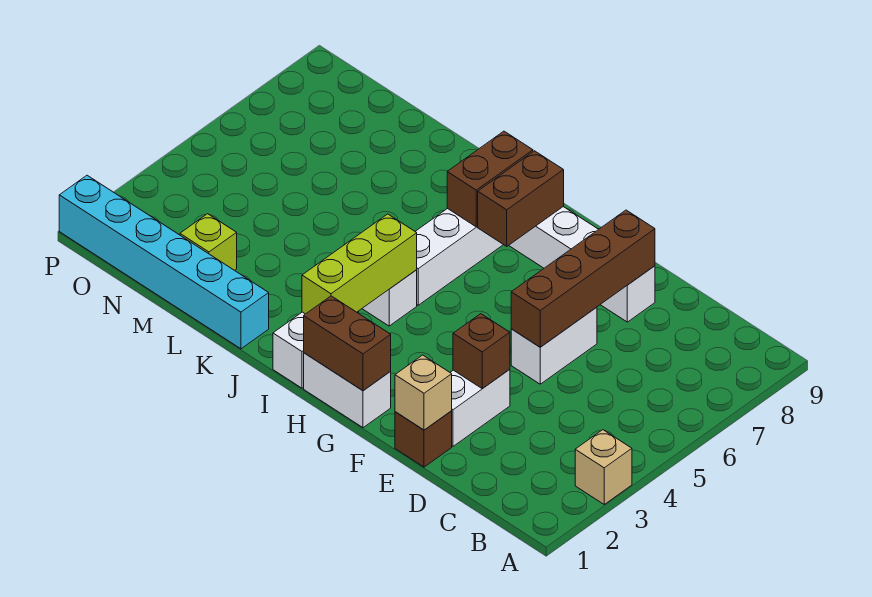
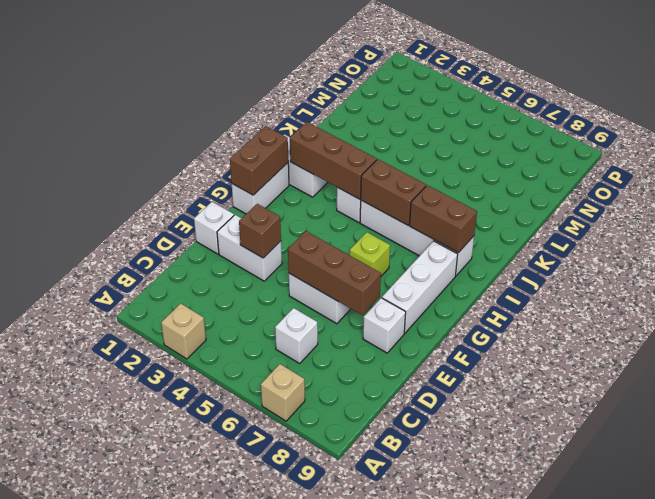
none -> white 1x1 brick [275,308,318,363]
brown 1x1 brick [395,411,452,467] -> white 1x1 brick [194,202,234,254]
tan 1x1 brick [395,355,452,430] -> tan 1x1 brick moved to [261,364,305,421]
brown 1x4 brick [511,210,655,347] -> brown 1x3 brick [288,231,381,315]
brown 1x2 brick [478,151,564,246] -> brown 1x2 brick moved to [360,159,426,225]
lime 1x3 brick [302,214,417,314] -> brown 1x3 brick [290,122,377,199]
cyan 1x6 brick [59,175,269,349] -> none
lime 1x1 brick [180,214,237,270] -> lime 1x1 brick moved to [350,232,390,276]

